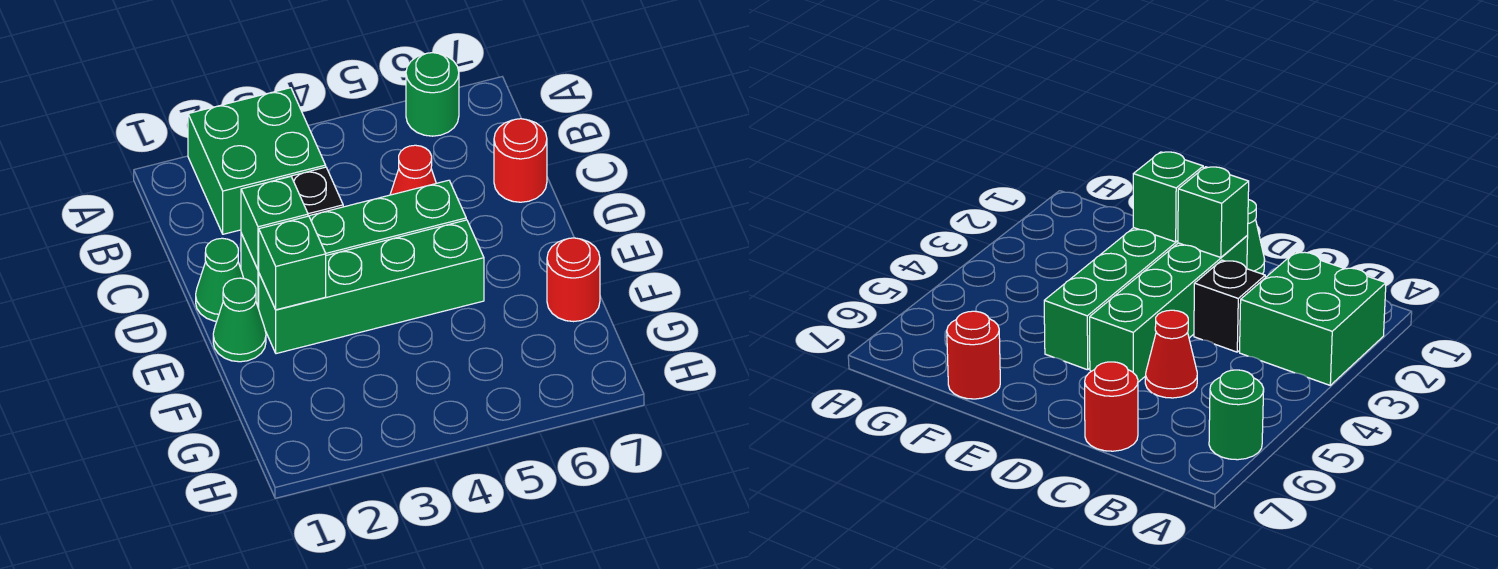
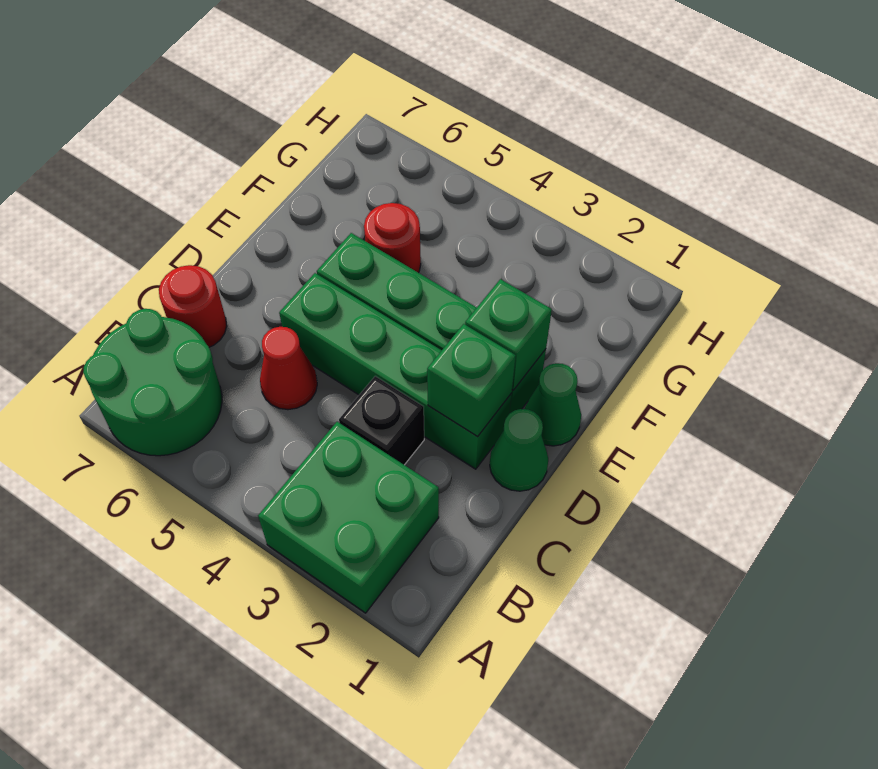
green 1x1 round brick [406,53,459,136] -> green 2x2 round brick [83,309,222,456]
red 1x1 round brick [547,238,600,322] -> red 1x1 round brick moved to [364,203,421,273]

